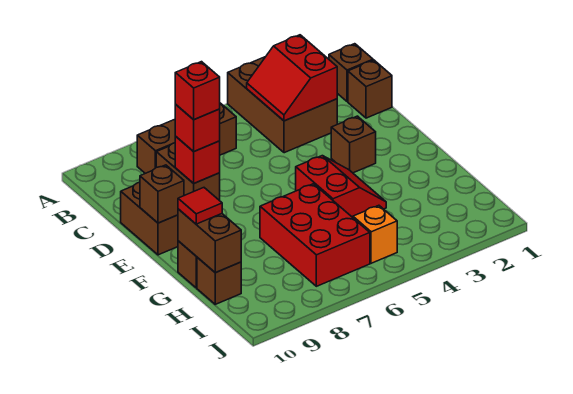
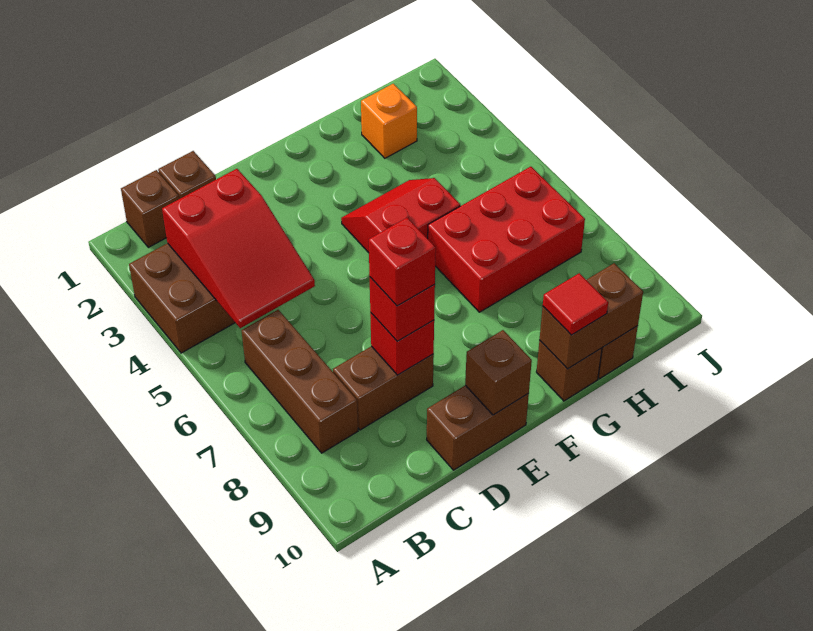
red 2x2 slope [247,35,337,121] -> red 2x3 slope [162,169,315,328]
brown 1x1 brick [331,116,376,173] -> none
orange 1x1 brick [353,205,397,263] -> orange 1x1 brick moved to [361,84,417,158]

